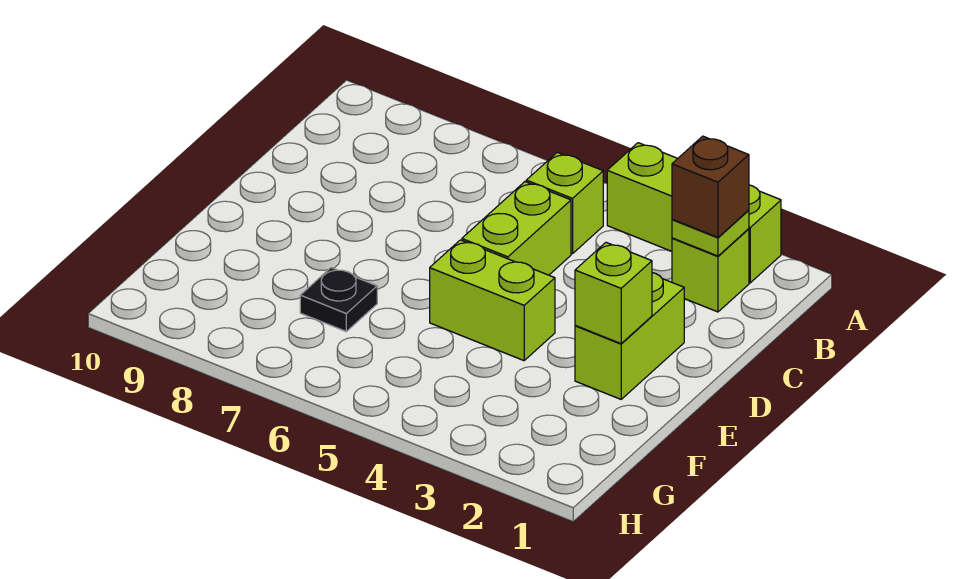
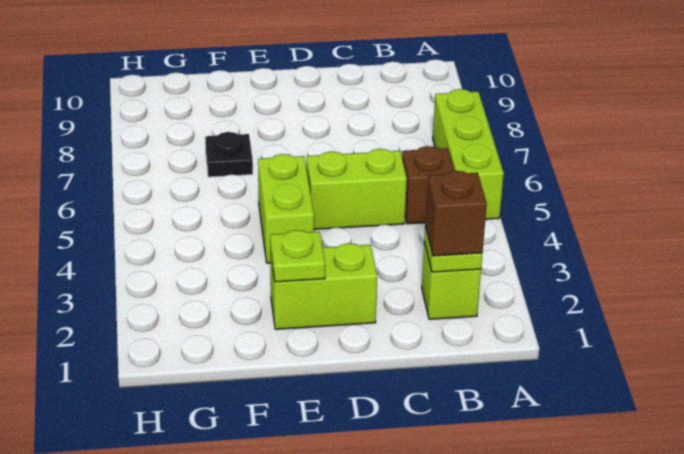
lime 1x3 brick [607,143,781,283] -> lime 1x3 brick moved to [433,89,504,219]
lime 1x1 brick [526,152,603,254] -> brown 1x1 brick [402,146,454,224]
lime 1x1 brick [575,243,652,344] -> lime 1x1 plate [270,230,325,282]

